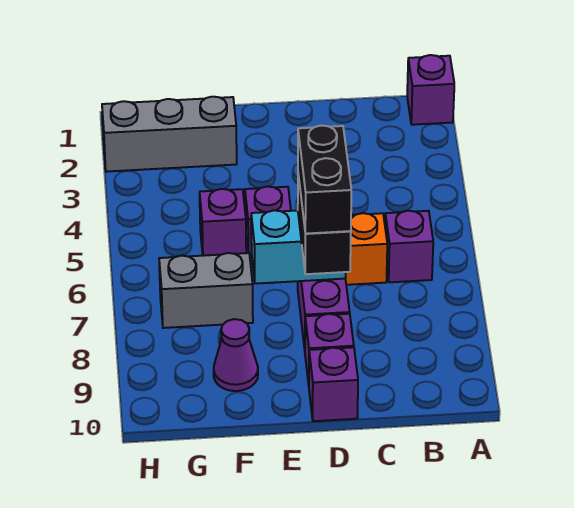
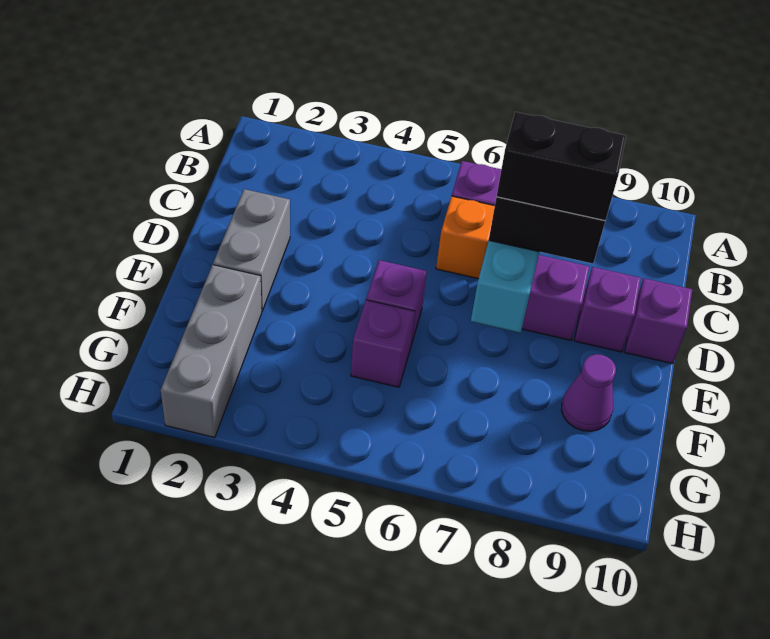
purple 1x1 brick [407,55,454,125] -> none
grey 1x2 brick [159,253,253,328] -> grey 1x2 brick moved to [213,189,290,311]

